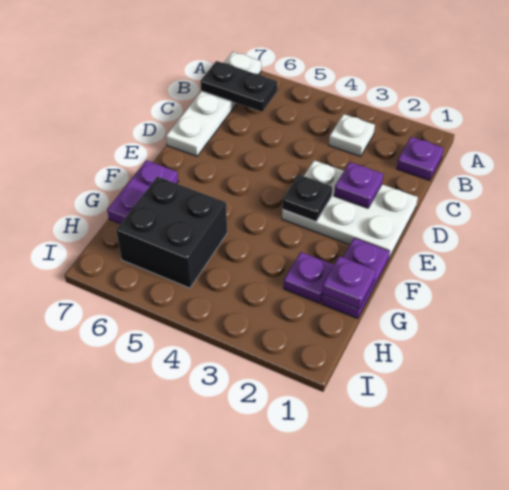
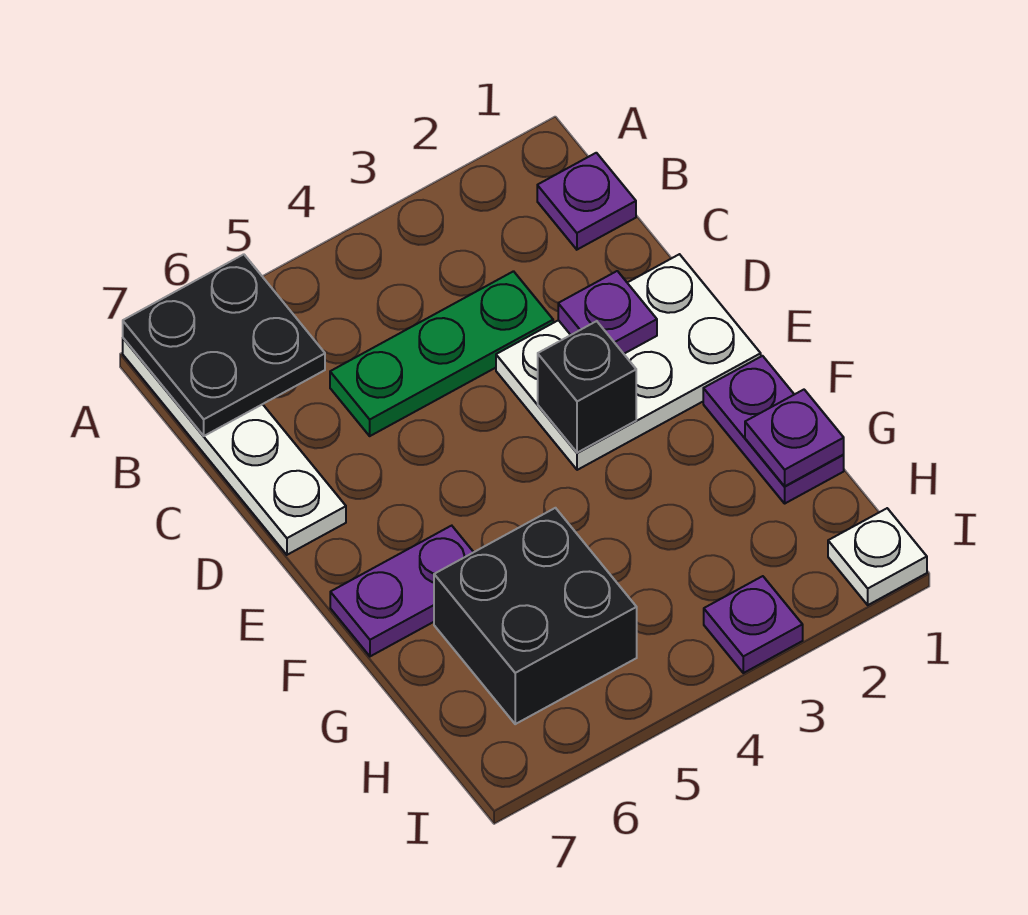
white 1x1 plate [329,114,375,156] -> white 1x1 plate moved to [828,508,927,605]
black 1x2 plate [200,61,277,112] -> black 2x2 plate [123,254,325,436]
none -> green 1x3 plate [330,271,553,436]
black 1x1 plate [282,175,332,222] -> black 1x1 brick [538,321,636,453]
purple 1x2 plate [107,160,178,224] -> purple 1x2 plate turned to [330,526,473,656]
purple 1x1 plate [284,252,334,303] -> purple 1x1 plate moved to [704,576,803,673]

